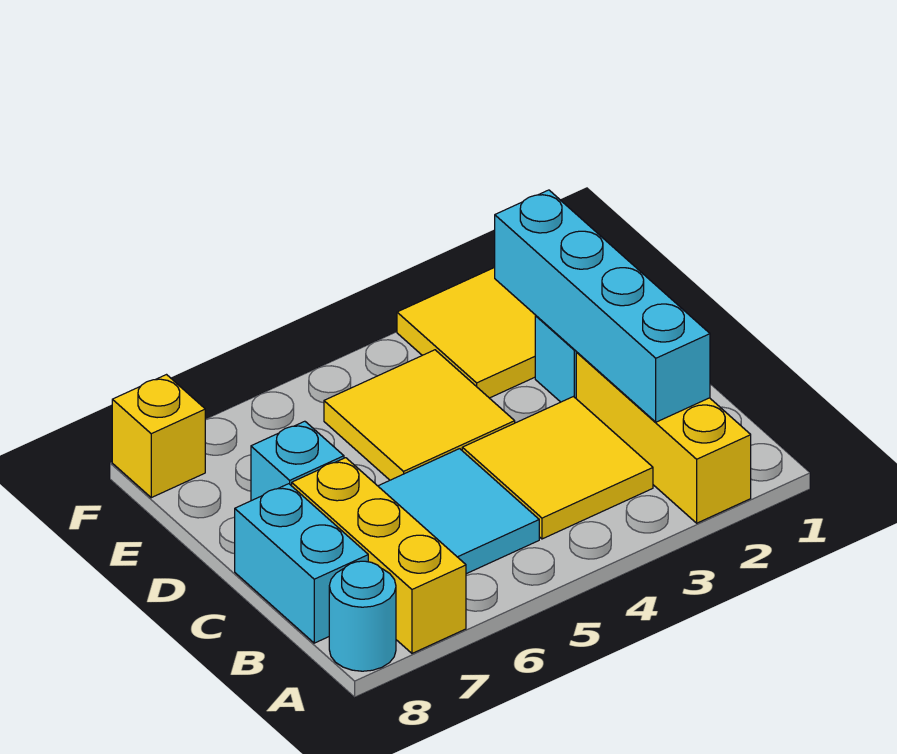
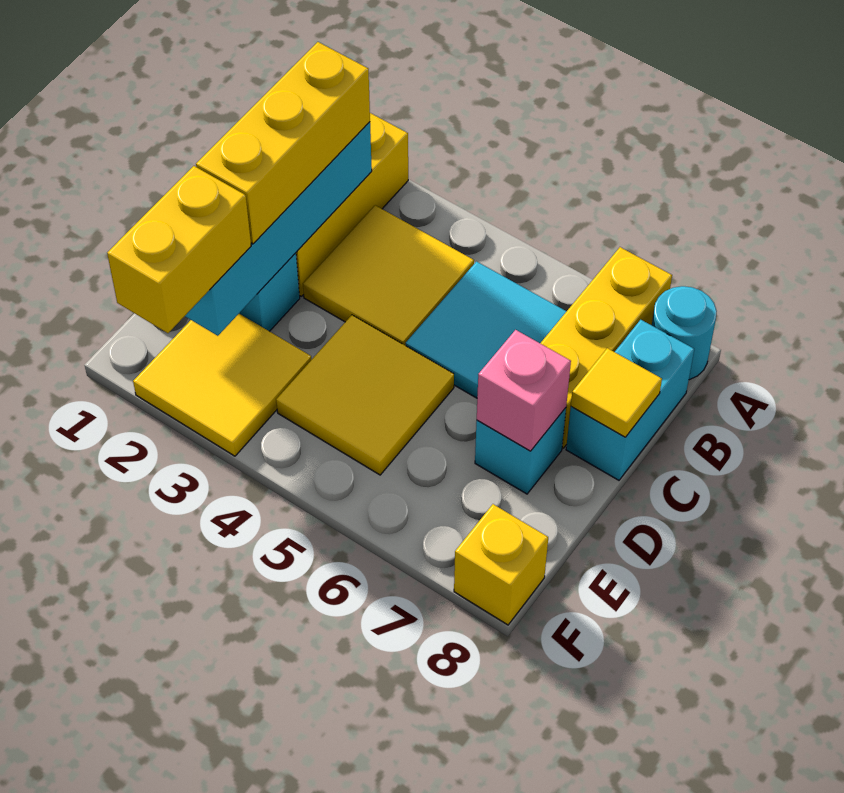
none -> yellow 1x3 brick [196,42,370,244]
none -> yellow 1x1 tile [571,348,662,437]
none -> pink 1x1 brick [477,330,571,451]
none -> yellow 1x2 brick [107,166,251,333]

